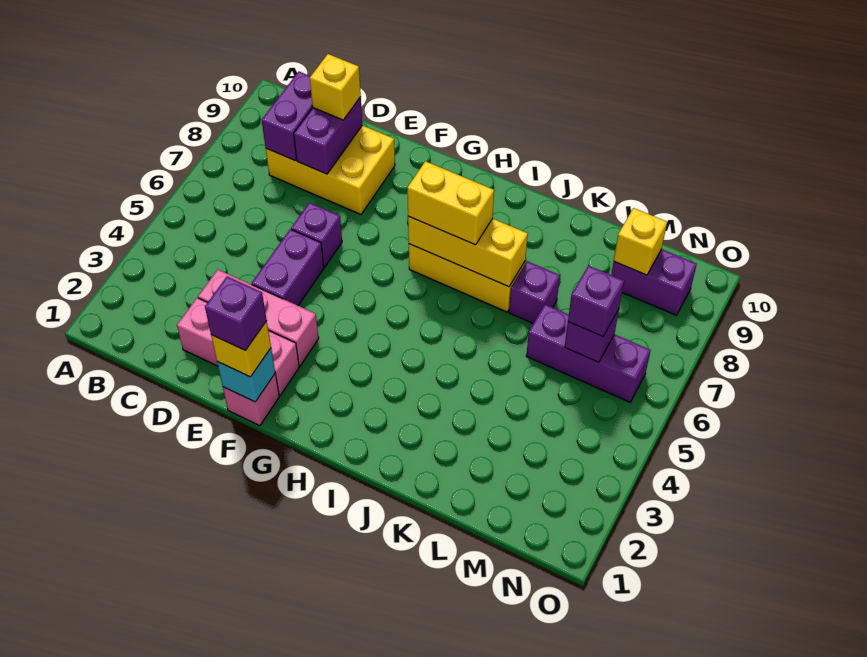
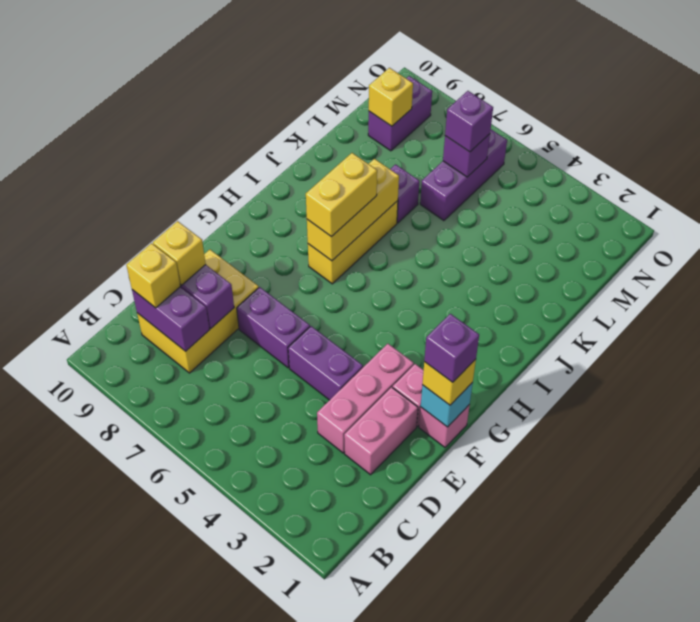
none -> yellow 1x1 brick [126,243,180,308]
purple 1x1 brick [291,203,342,267] -> purple 1x2 brick [237,287,310,368]

